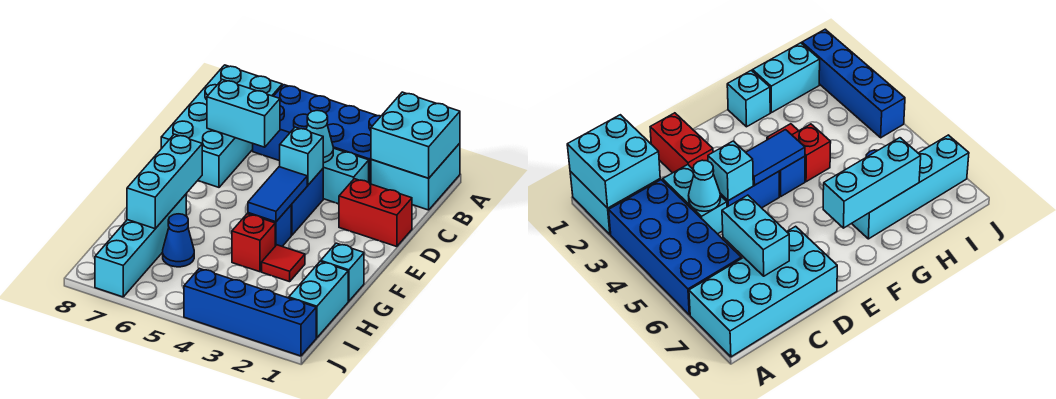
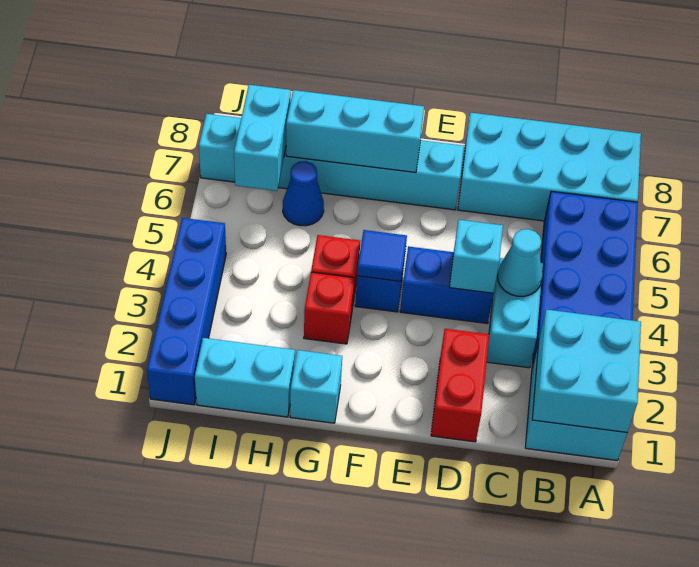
cyan 1x2 brick [207,80,280,147] -> cyan 1x2 brick moved to [234,85,291,191]
blue 1x2 tile [248,167,307,222] -> blue 1x1 tile [357,230,407,281]
red 1x1 tile [262,245,305,282] -> red 1x1 brick [304,272,355,344]
cyan 1x4 brick [95,194,186,297] -> cyan 1x6 brick [199,114,464,210]

